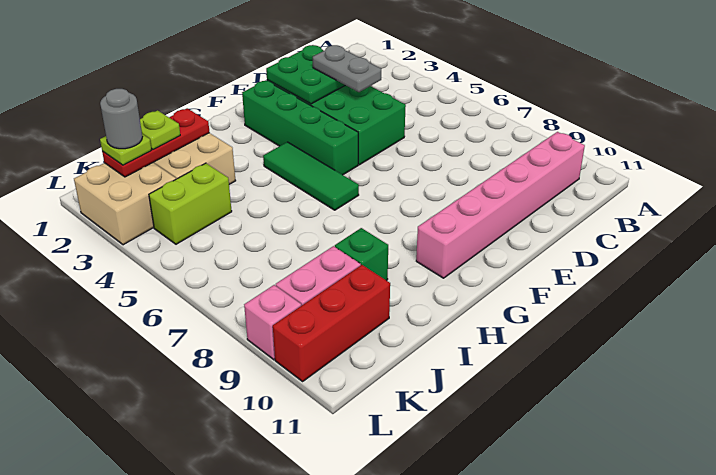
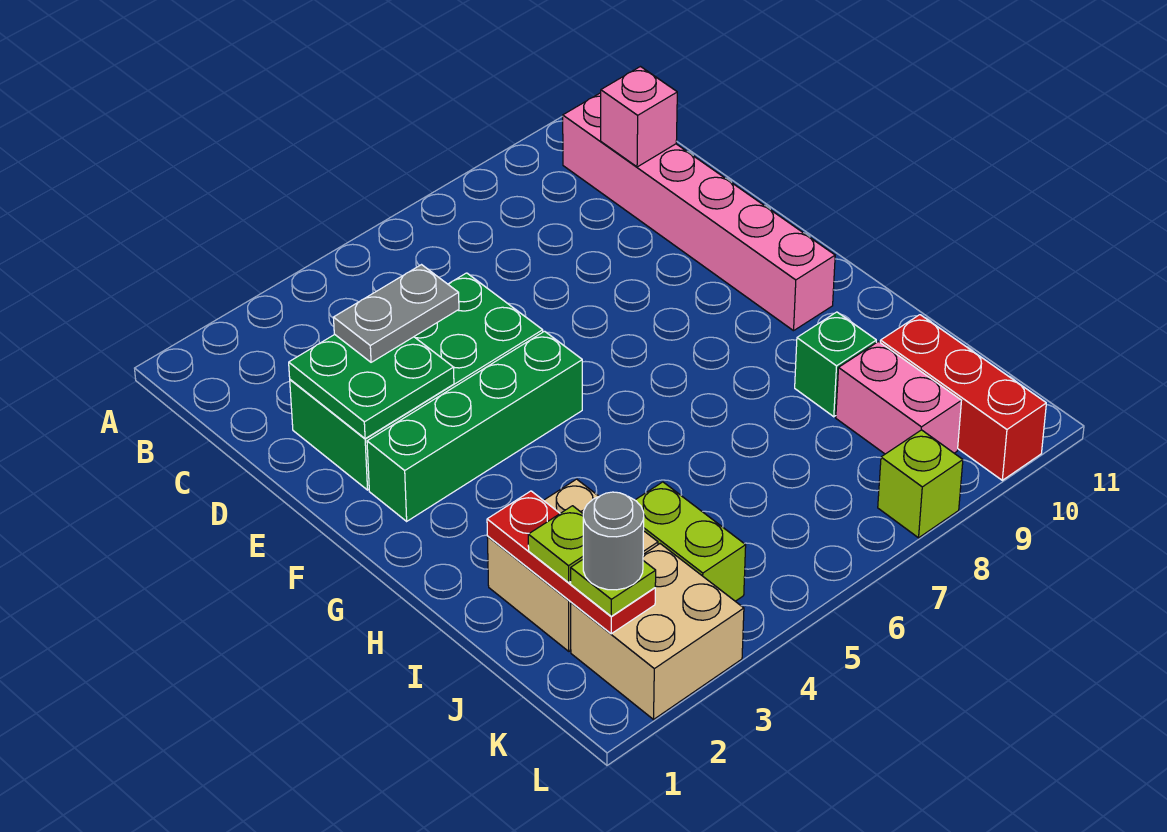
green 1x3 tile [263,142,359,210] -> none
none -> lime 1x1 brick [878,430,963,538]
pink 1x1 brick [244,285,301,360] -> pink 1x1 brick moved to [601,67,677,167]

